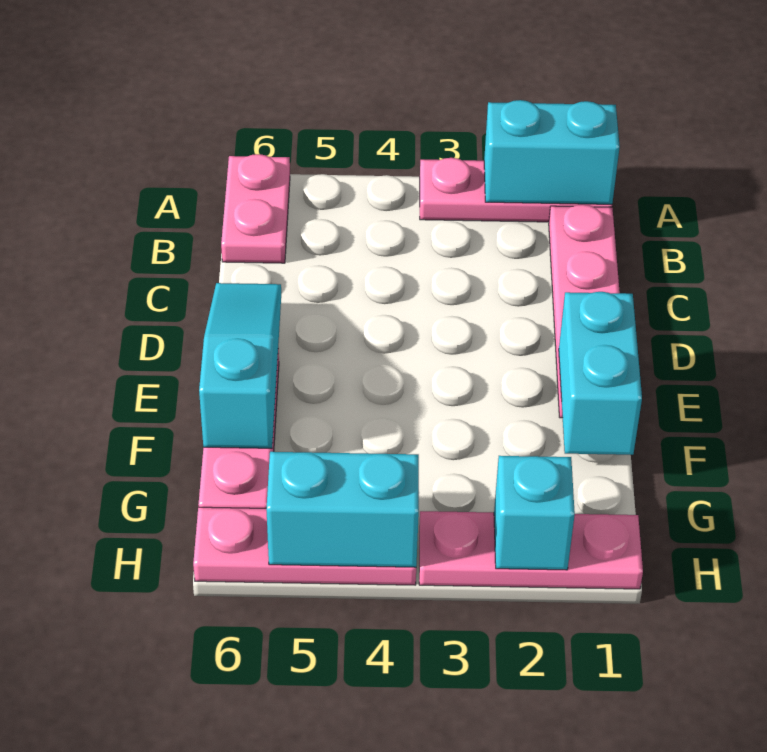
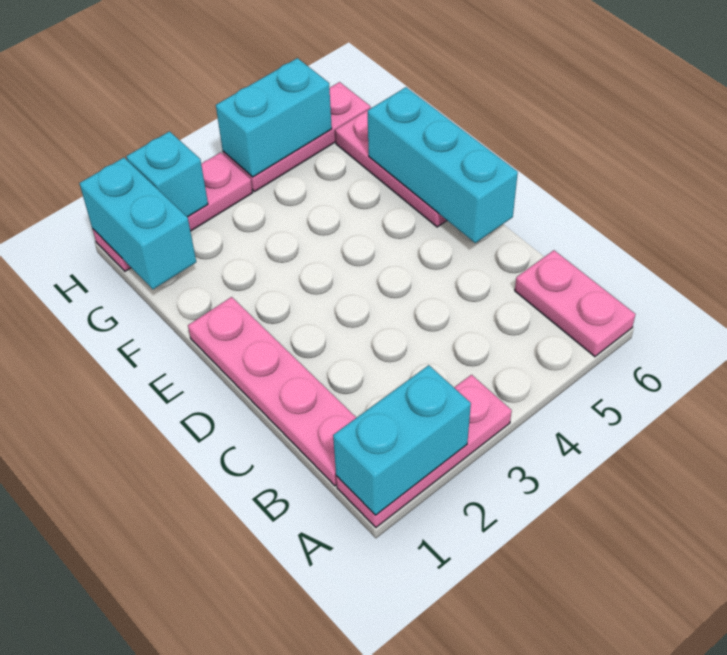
cyan 1x3 slope [199,283,281,448] -> cyan 1x3 brick [368,87,518,243]
cyan 1x2 brick [559,292,642,455] -> cyan 1x2 brick moved to [80,158,196,289]

